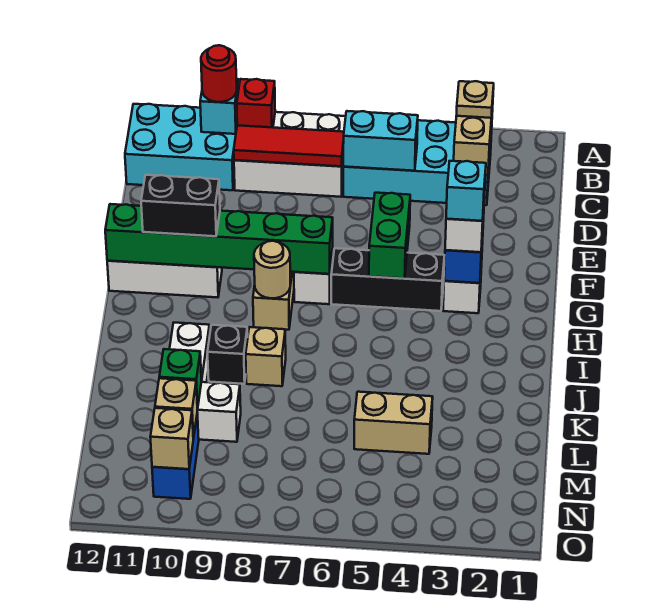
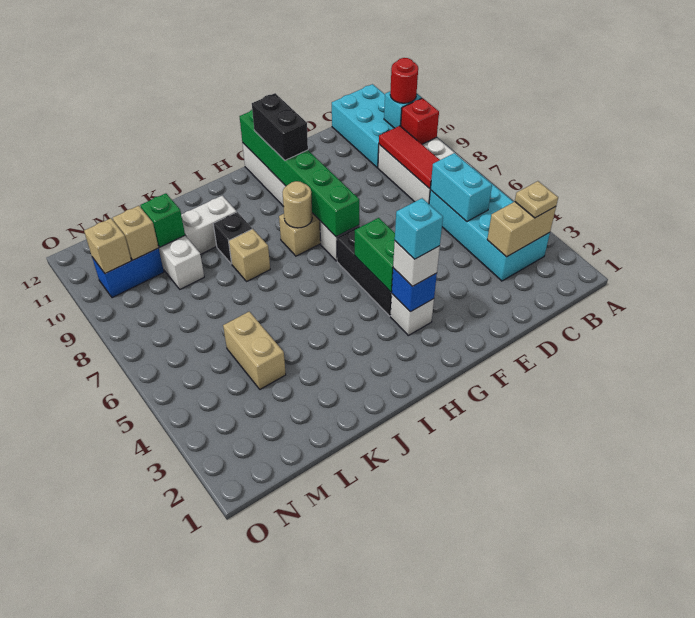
green 1x2 brick [369,193,410,279] -> green 1x2 brick turned to [355,218,395,292]

